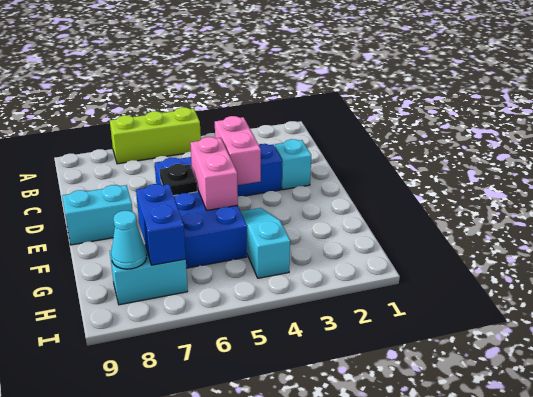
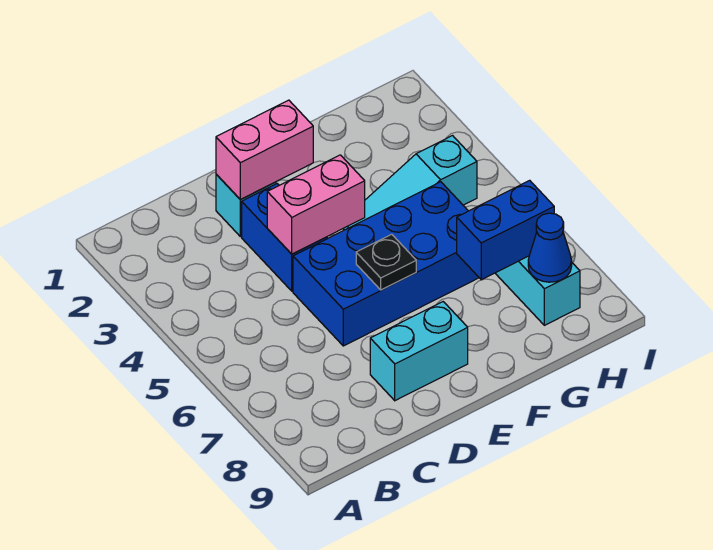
lime 1x3 brick [110,107,201,164] -> none
pink 1x2 brick [190,137,238,210] -> pink 1x2 brick moved to [216,100,313,200]
cyan 1x2 brick [62,185,133,245] -> cyan 1x2 brick turned to [370,302,468,401]
cyan 1x1 cone [111,211,147,269] -> blue 1x1 cone [528,213,572,282]

